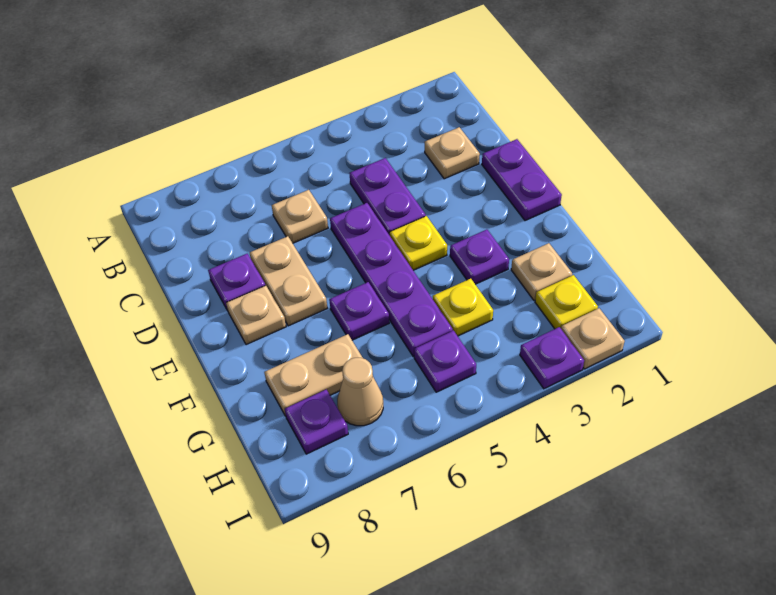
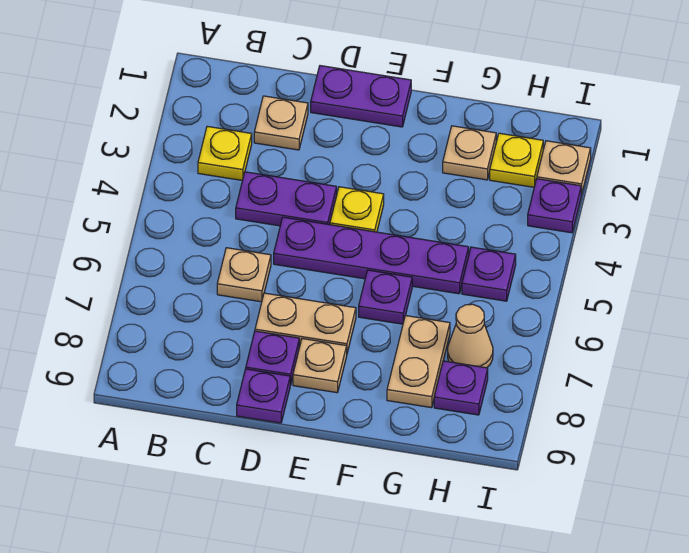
purple 1x1 plate [450,230,509,284] -> purple 1x1 plate moved to [237,369,290,423]
yellow 1x1 plate [433,279,493,336] -> yellow 1x1 plate moved to [198,126,252,181]

